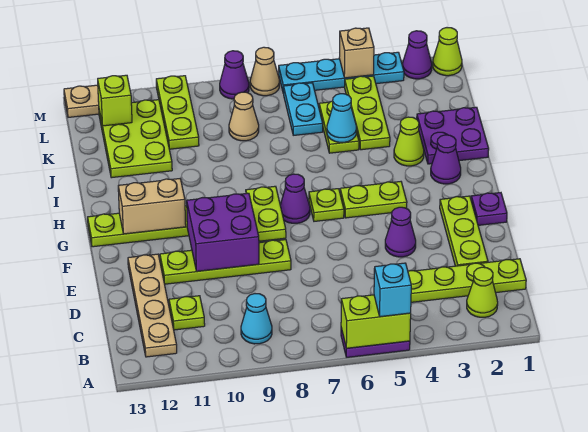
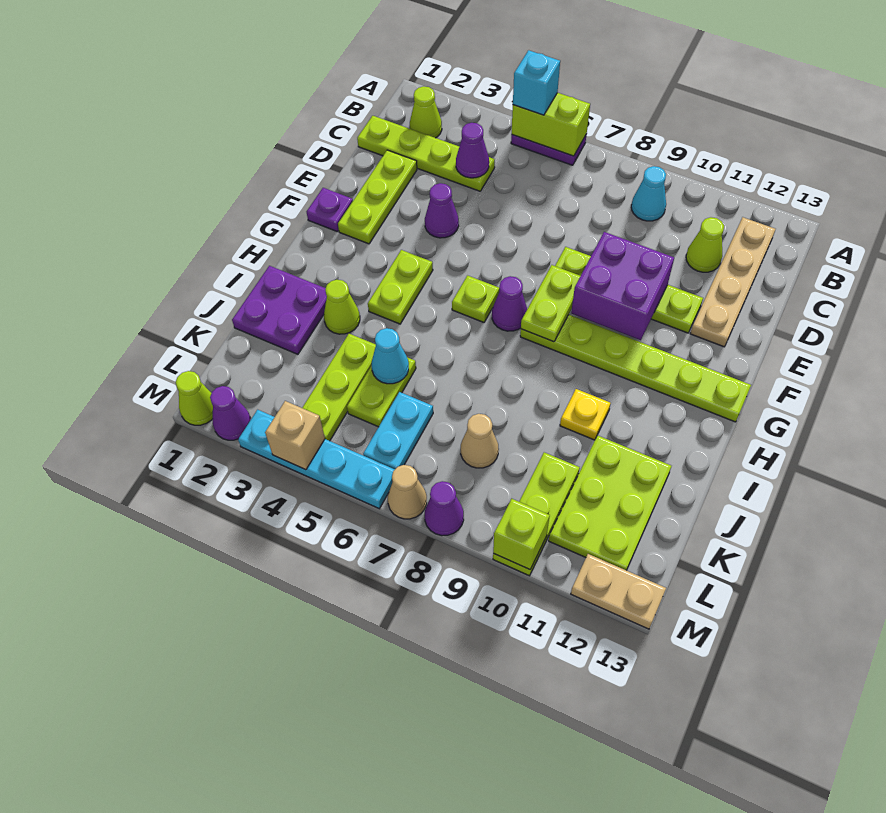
lime 1x1 plate [169,296,205,330] -> lime 1x1 cone [686,217,724,272]
lime 1x2 plate [340,182,407,218] -> lime 1x2 plate turned to [368,250,433,324]
tan 1x2 brick [118,179,186,234] -> none
purple 1x1 cone [431,135,461,184] -> purple 1x1 cone moved to [456,123,489,178]
none -> yellow 1x1 plate [560,389,611,440]
lime 1x1 brick [98,75,132,126] -> lime 1x1 brick moved to [493,499,550,569]

